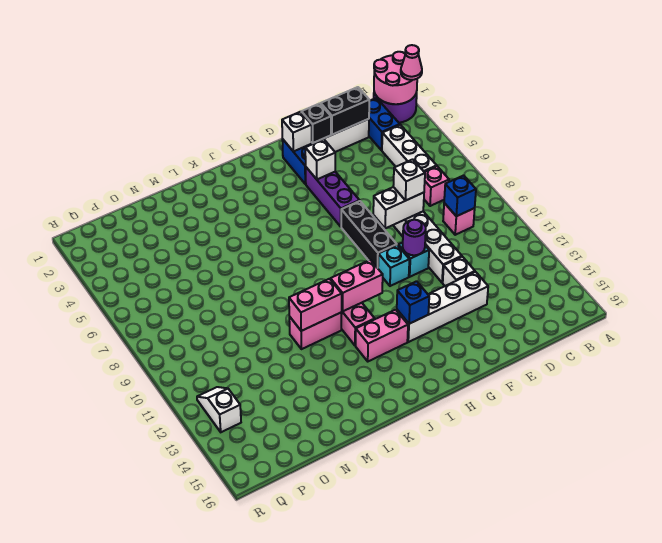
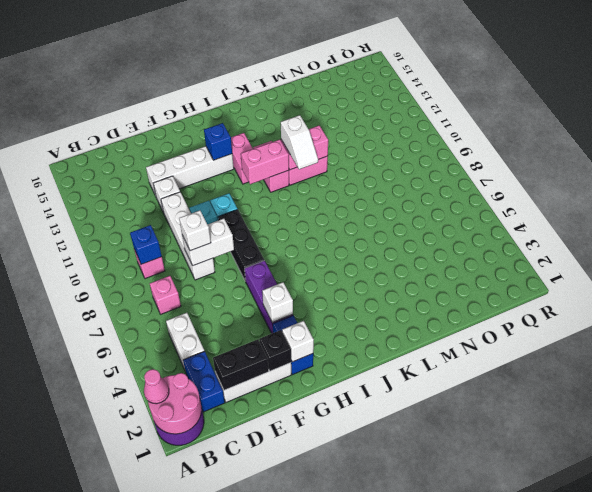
white 1x3 brick [382,125,437,172] -> white 1x2 brick [166,313,204,370]
purple 1x1 round brick [403,220,426,255] -> none
pink 1x2 brick [356,310,408,361] -> pink 1x2 brick turned to [231,133,253,184]
white 1x2 slope [197,387,241,432] -> white 1x2 slope moved to [281,115,318,169]

